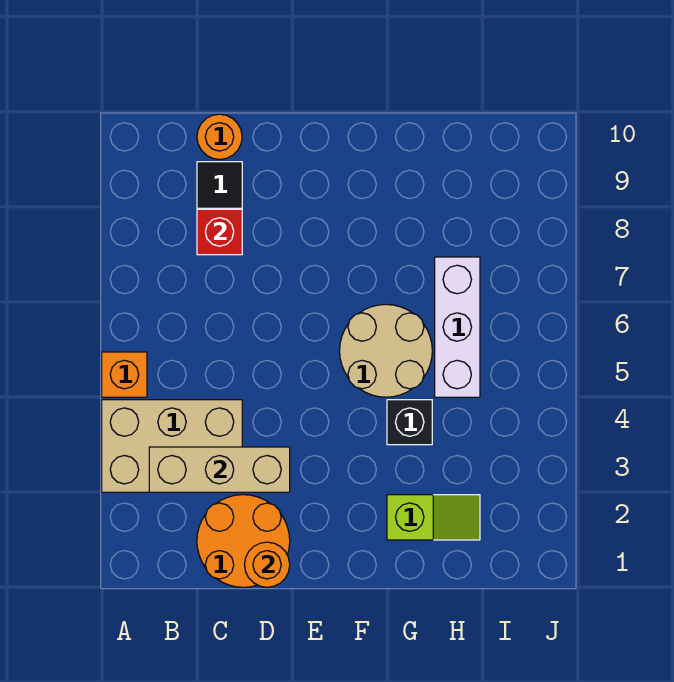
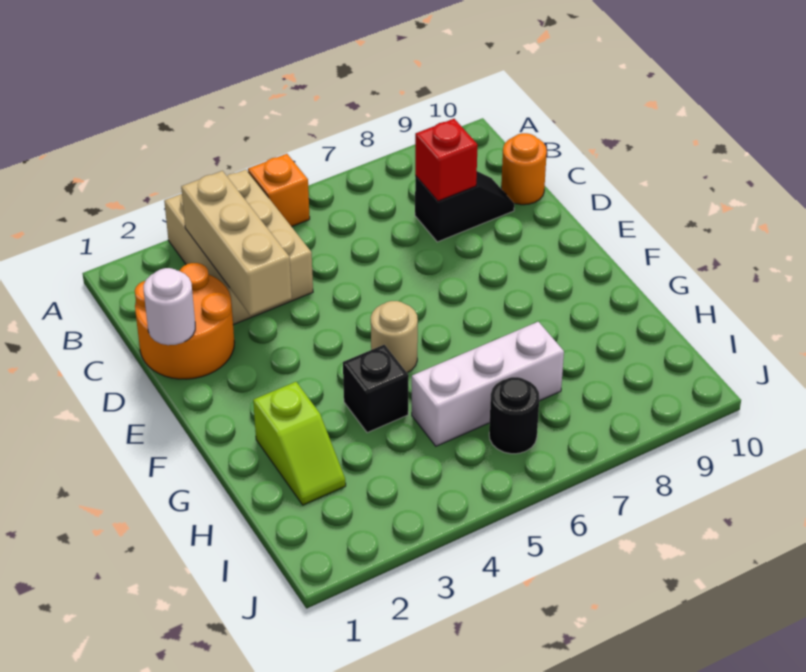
orange 1x1 round brick [245,542,290,587] -> white 1x1 round brick [144,268,195,345]
tan 2x2 round brick [340,304,432,397] -> tan 1x1 round brick [371,301,418,373]
none -> black 1x1 round brick [489,377,539,454]

